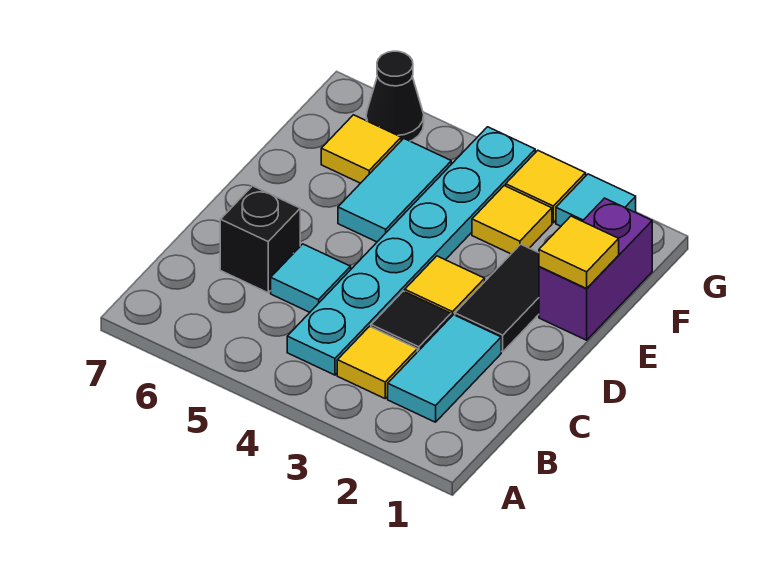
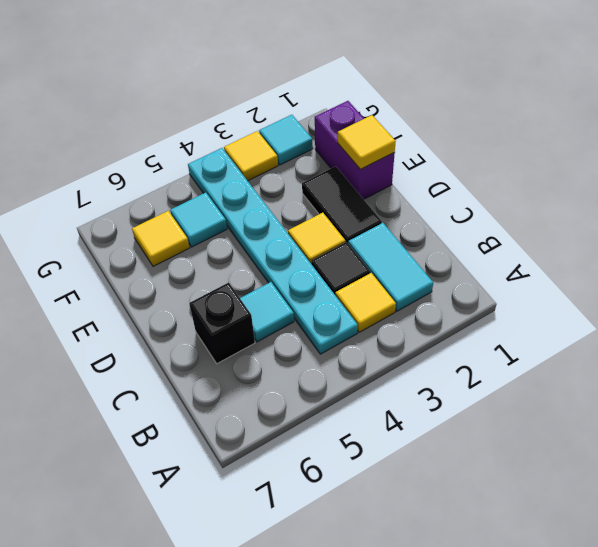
cyan 1x2 tile [338,138,451,242] -> cyan 1x1 tile [170,193,227,247]
yellow 1x1 tile [472,186,552,254] -> none
black 1x1 cone [366,51,424,141] -> none

